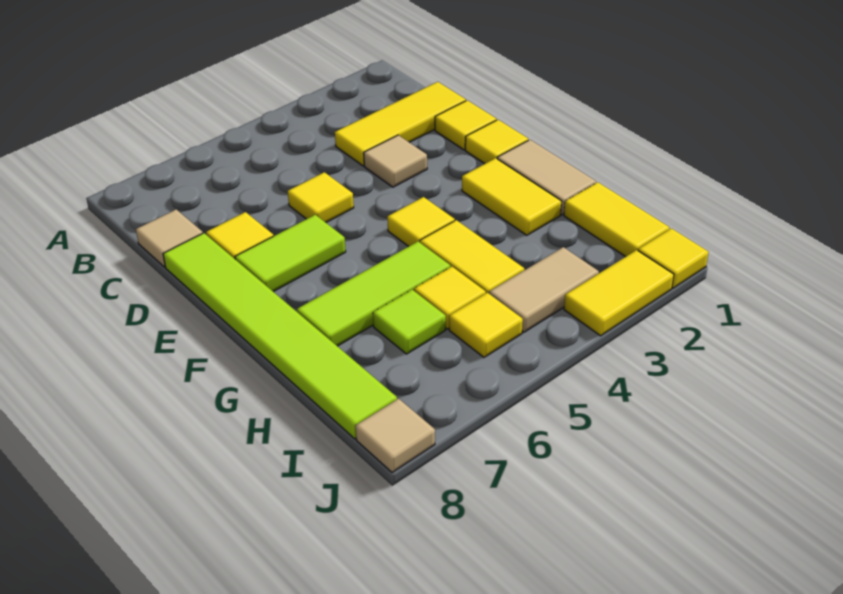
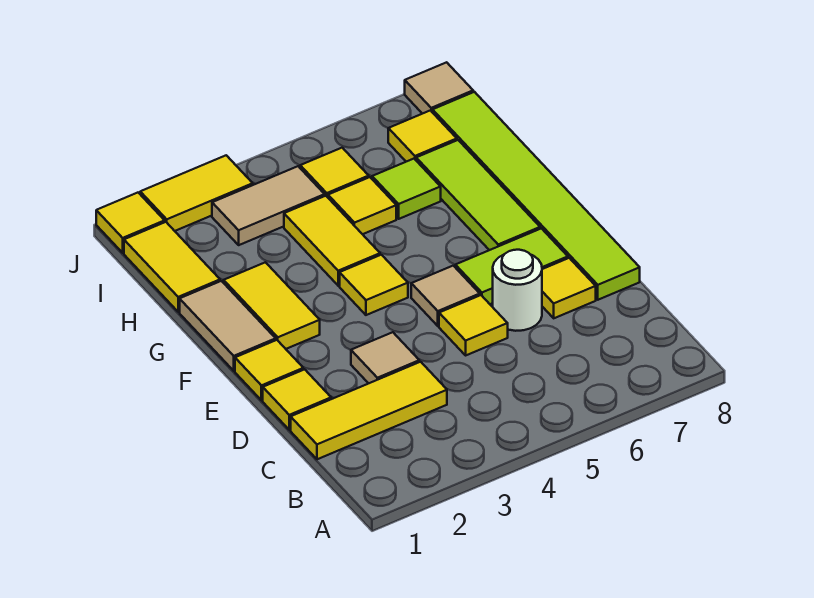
tan 1x1 tile [136,209,203,267] -> tan 1x1 tile moved to [411,266,480,326]
none -> white 1x1 round brick [493,250,542,331]
lime 1x3 tile [297,242,450,346] -> lime 1x3 tile turned to [416,140,540,250]
none -> yellow 1x1 tile [388,110,457,162]

